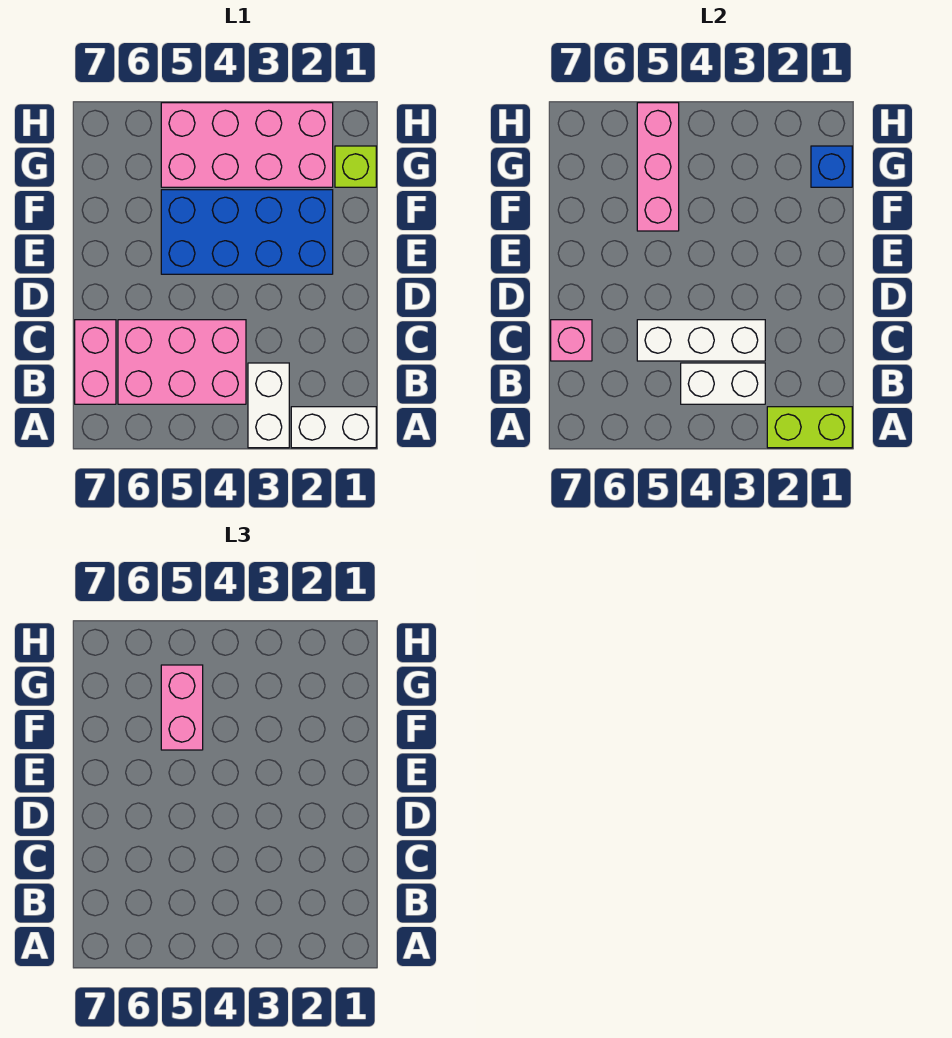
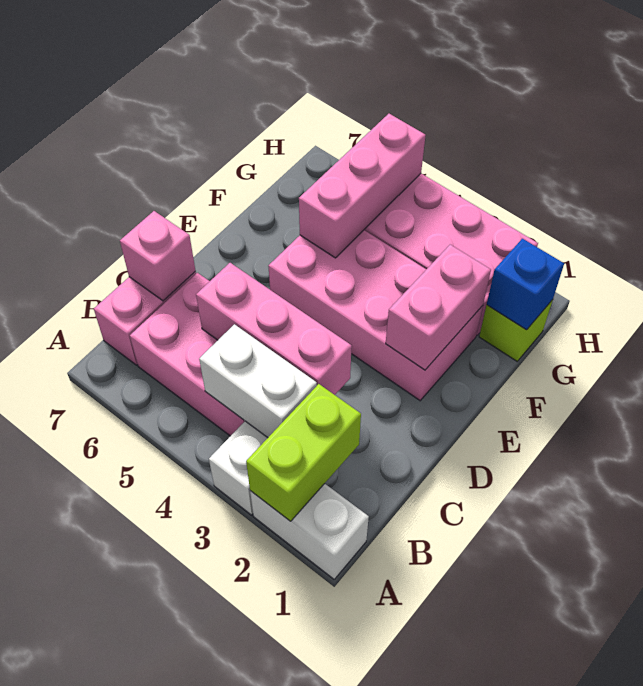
lime 1x2 brick [767,407,852,448] -> lime 1x2 brick turned to [246,384,361,521]
white 1x3 brick [637,320,765,361] -> pink 1x3 brick [196,263,352,395]
blue 2x4 brick [161,190,333,274] -> pink 2x4 brick [268,230,483,401]
pink 1x2 brick [161,665,203,750] -> pink 1x2 brick moved to [386,245,491,370]

